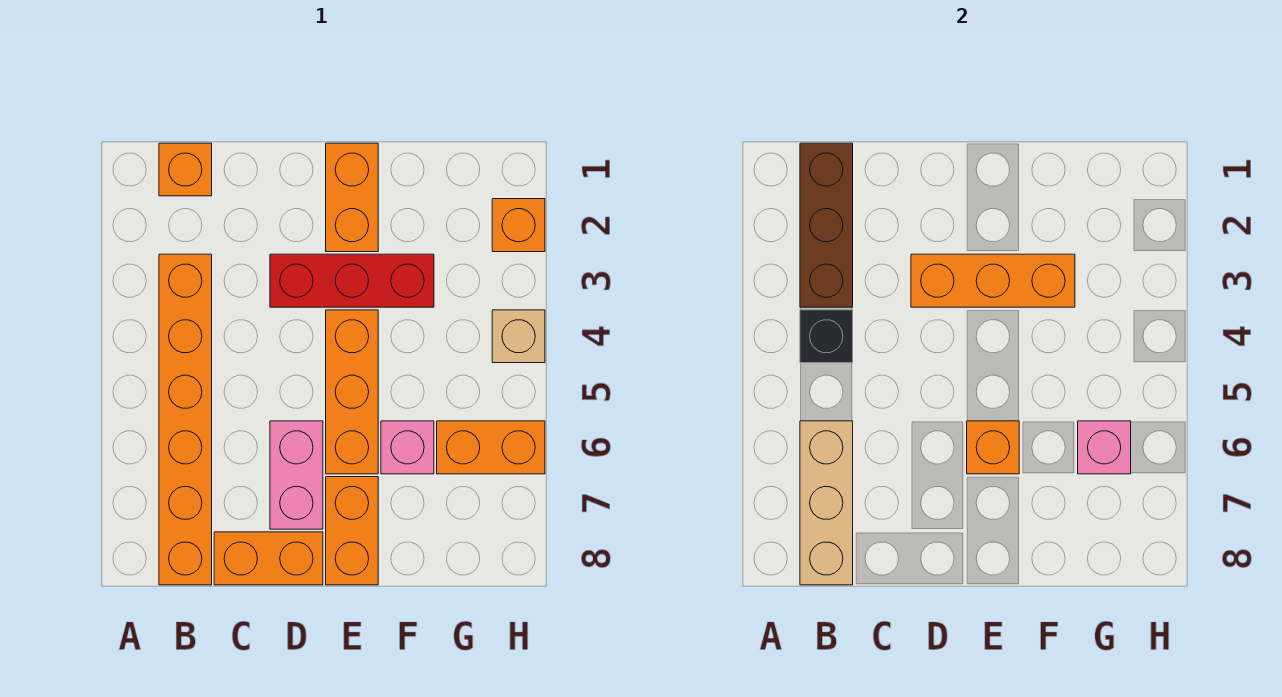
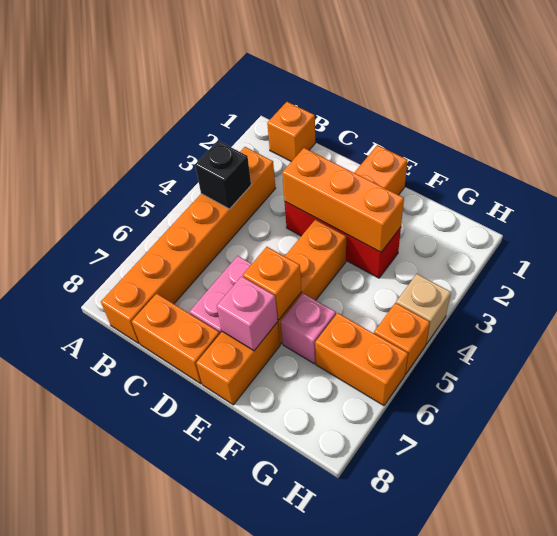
brown 1x3 brick [800,143,853,307] -> none
tan 1x3 brick [800,421,853,585] -> none
pink 1x1 brick [1078,421,1131,474] -> pink 1x1 brick moved to [217,276,278,351]
orange 1x1 brick [492,199,545,252] -> orange 1x1 brick moved to [374,303,430,374]

